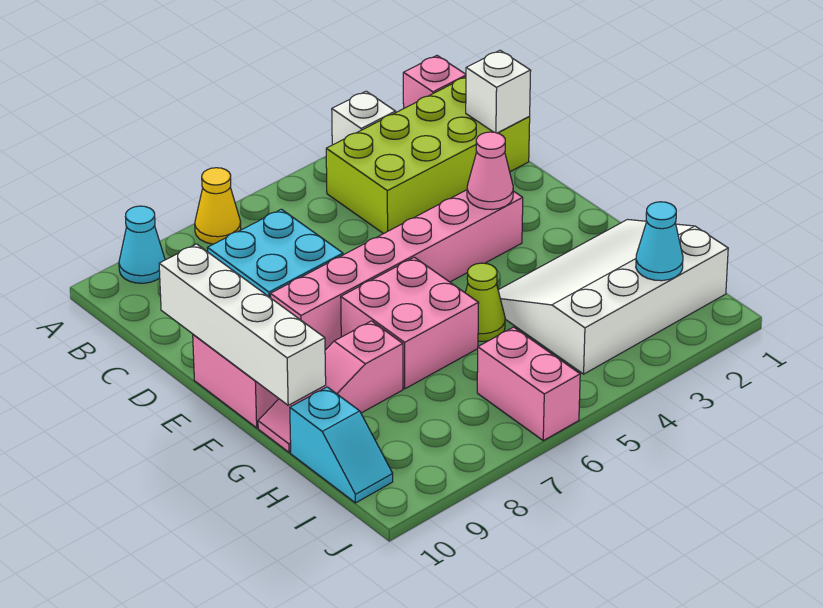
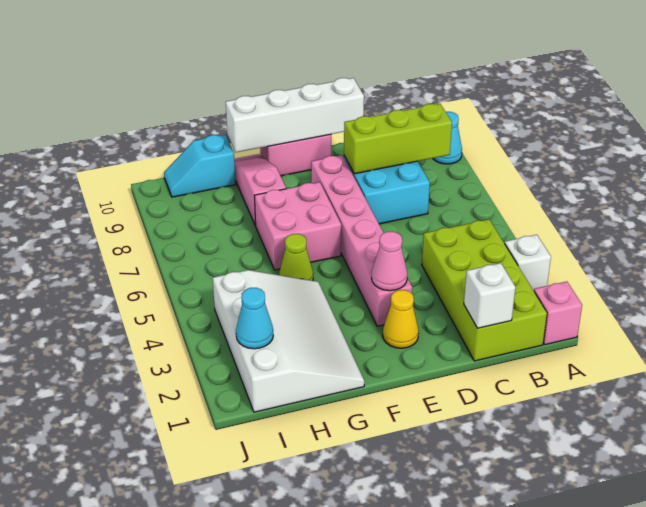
yellow 1x1 cone [195,168,241,244] -> yellow 1x1 cone moved to [383,290,419,348]
none -> lime 1x3 brick [344,104,452,174]
pink 1x2 brick [477,327,580,441] -> none

